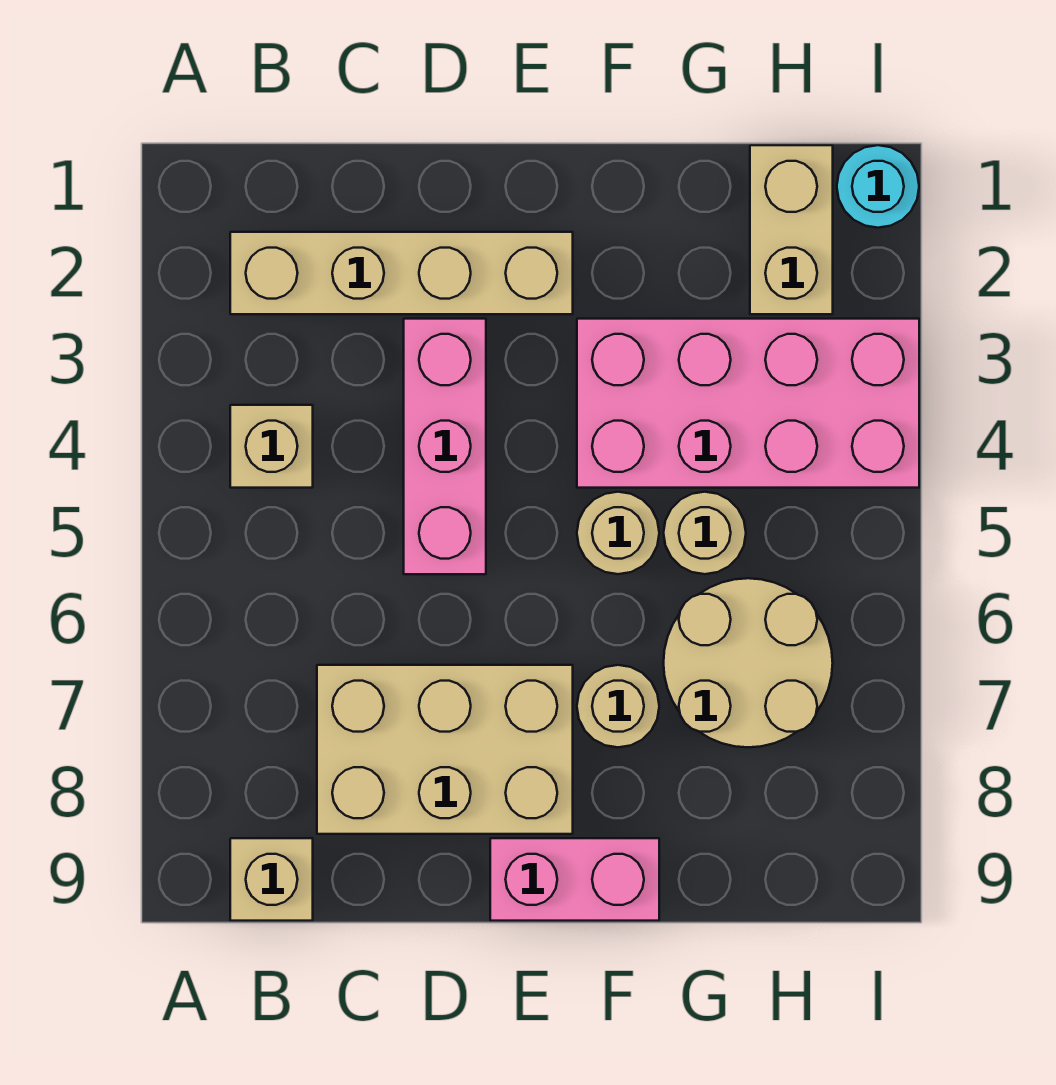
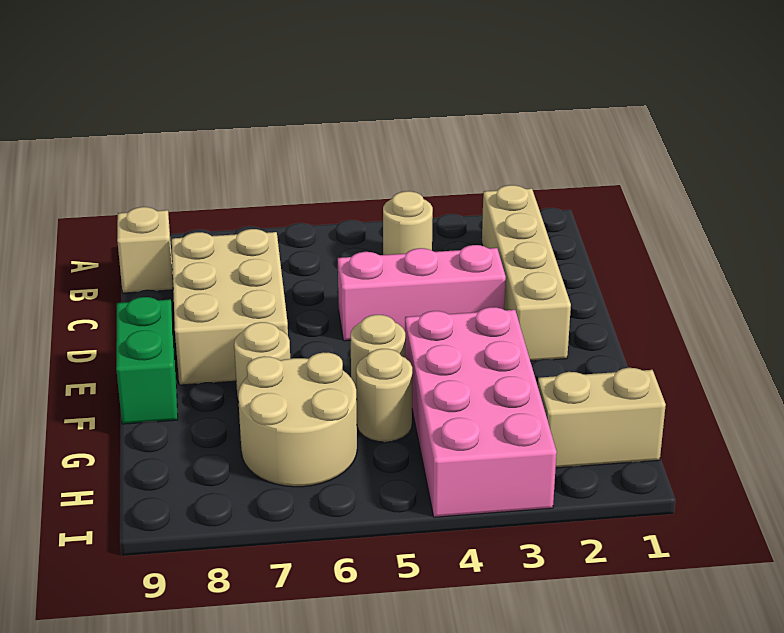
tan 1x1 brick [230,405,313,488] -> tan 1x1 round brick [383,191,433,255]
pink 1x2 brick [490,838,659,921] -> green 1x2 brick [116,297,178,424]
cyan 1x1 round brick [837,145,919,228] -> none

